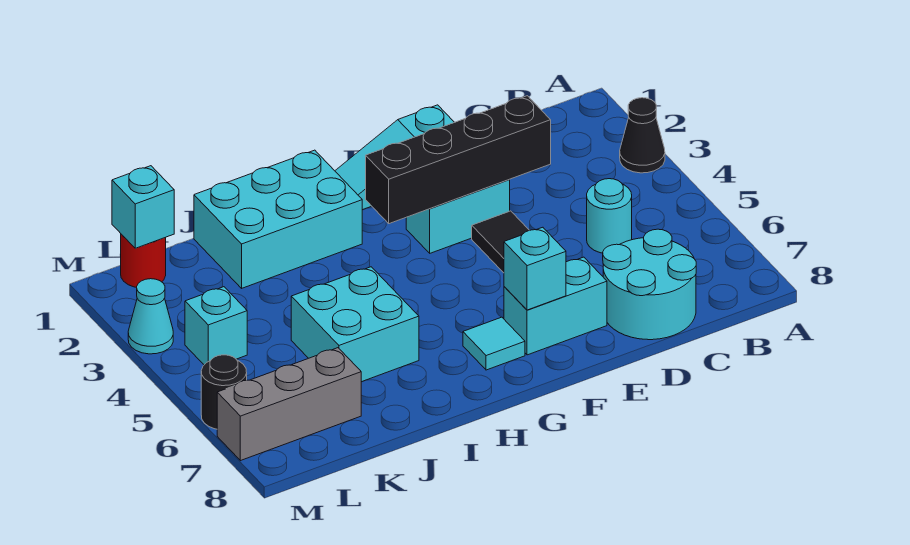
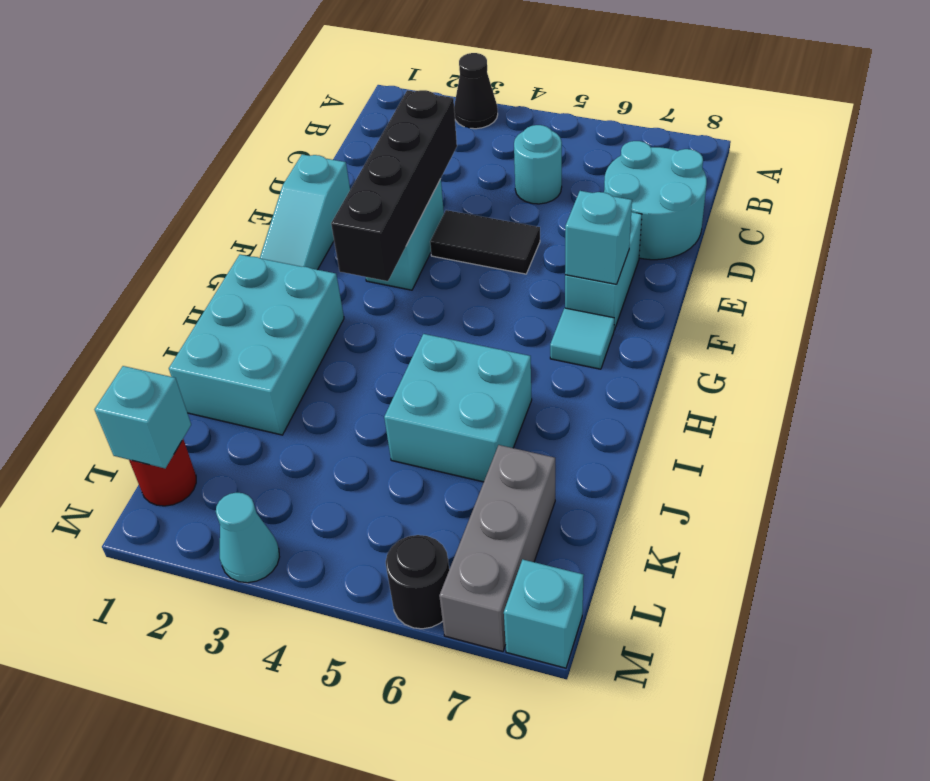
cyan 1x1 brick [185,287,247,365] -> cyan 1x1 brick moved to [504,559,584,668]

